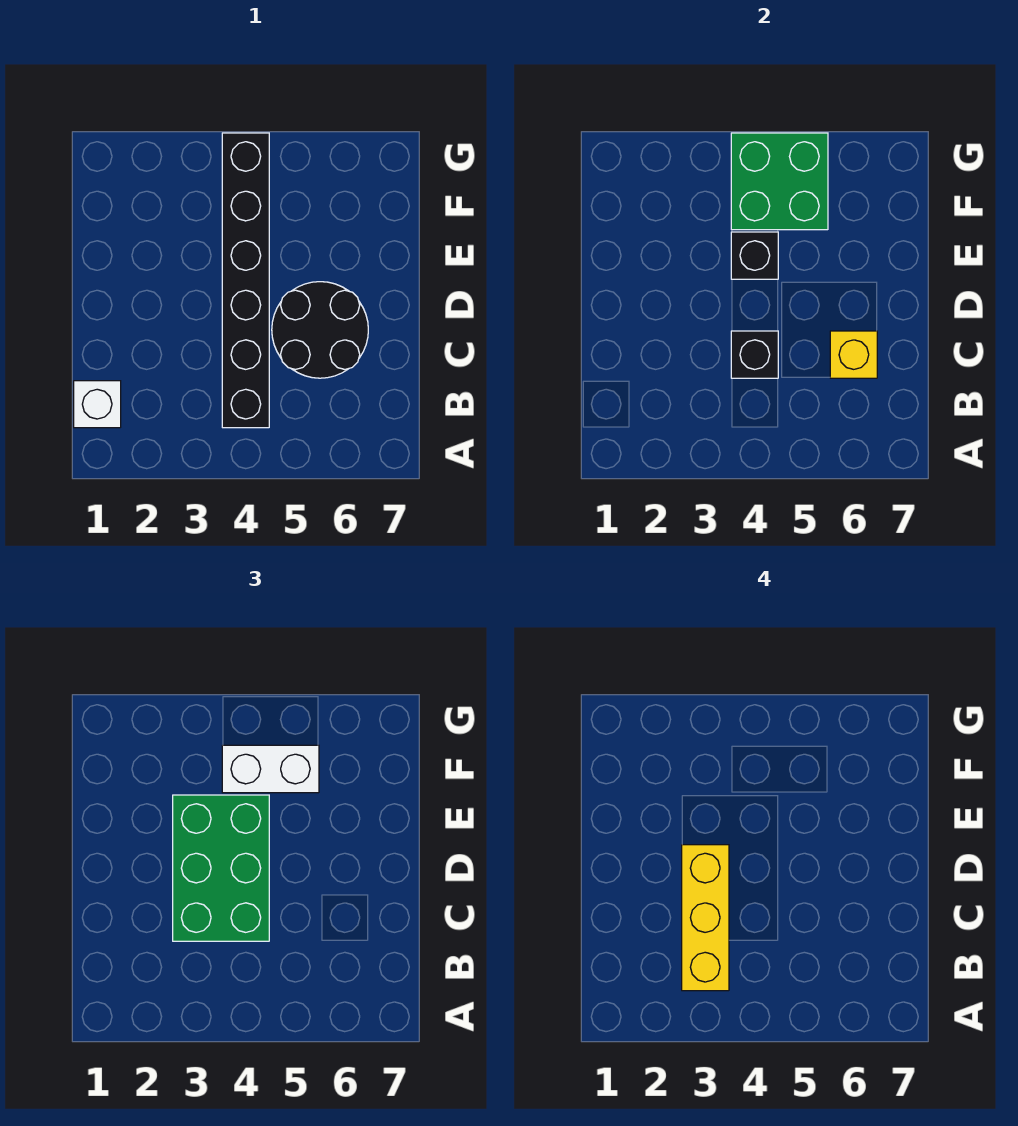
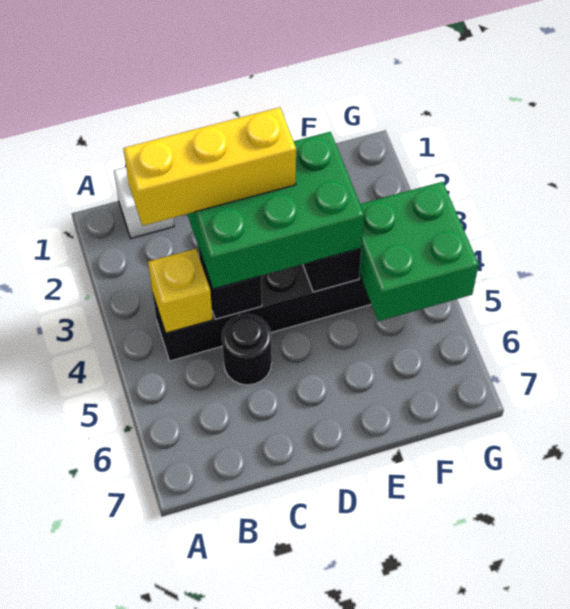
black 2x2 round brick [272,282,368,378] -> black 1x1 round brick [222,314,272,385]
yellow 1x1 brick [830,331,877,378] -> yellow 1x1 brick moved to [148,249,213,333]
white 1x2 brick [222,745,319,793] -> none

